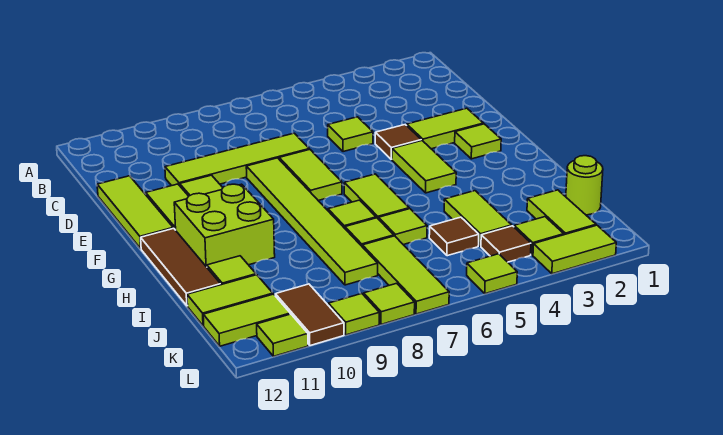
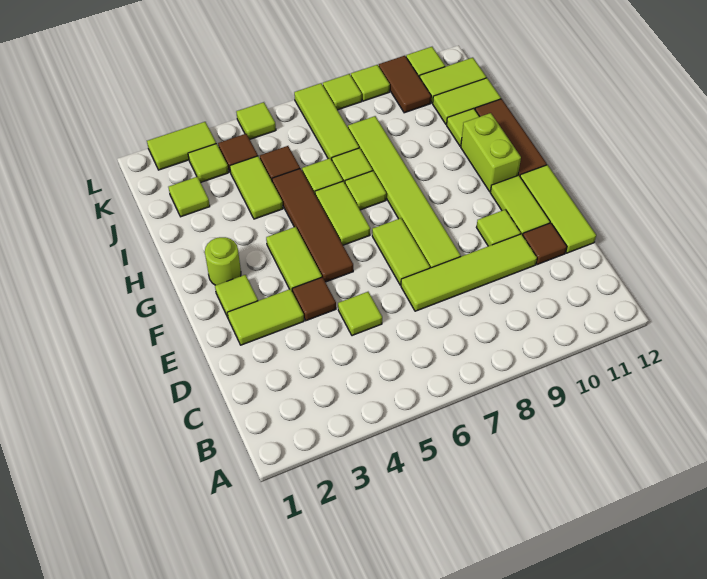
none -> brown 1x1 tile [523,223,567,265]
none -> brown 1x4 tile [272,169,353,282]
lime 2x2 brick [174,184,275,267] -> lime 1x2 brick [461,113,521,192]
lime 1x1 round brick [566,156,603,215] -> lime 1x1 round brick moved to [205,237,241,285]
lime 1x2 tile [527,190,596,235] -> lime 1x1 tile [169,177,210,217]

